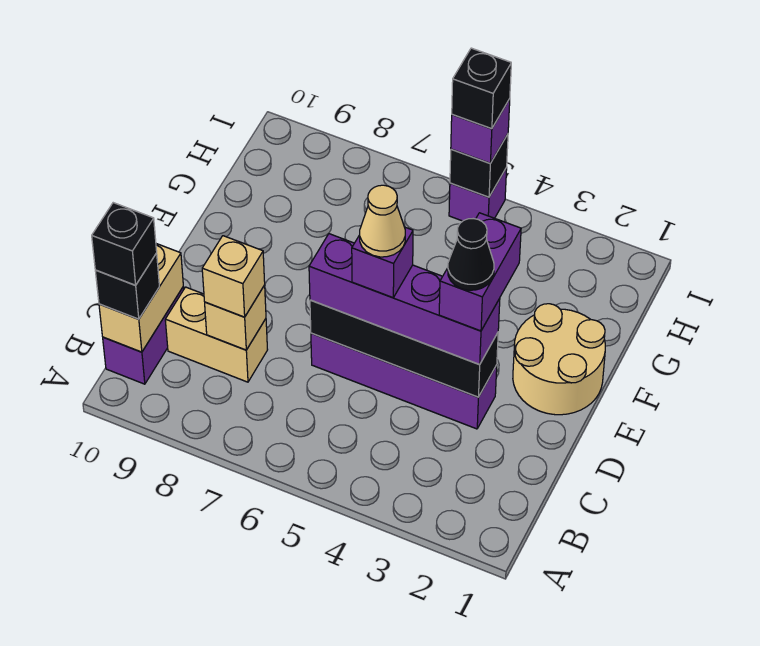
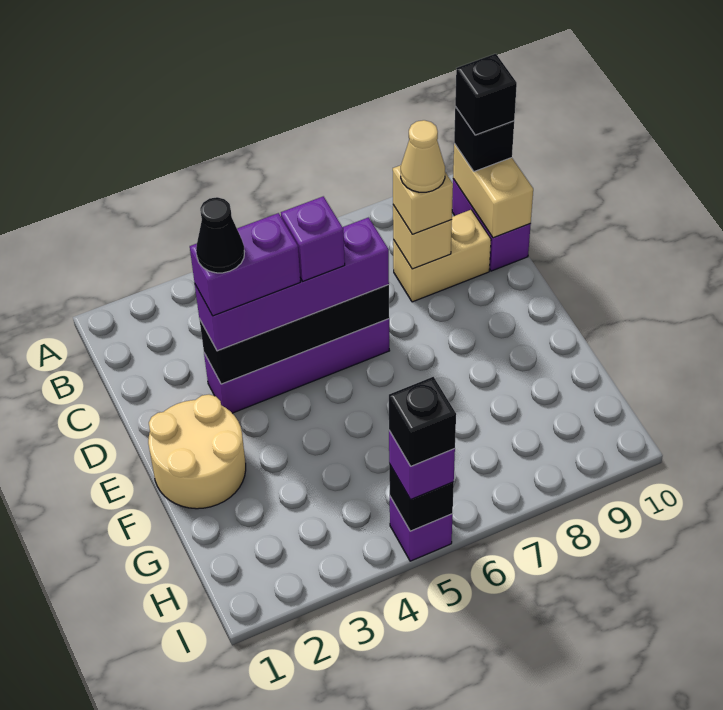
purple 1x2 brick [439,213,521,331] -> purple 1x2 brick turned to [190,213,300,316]
tan 1x1 cone [360,185,405,257] -> tan 1x1 cone moved to [401,120,445,192]

